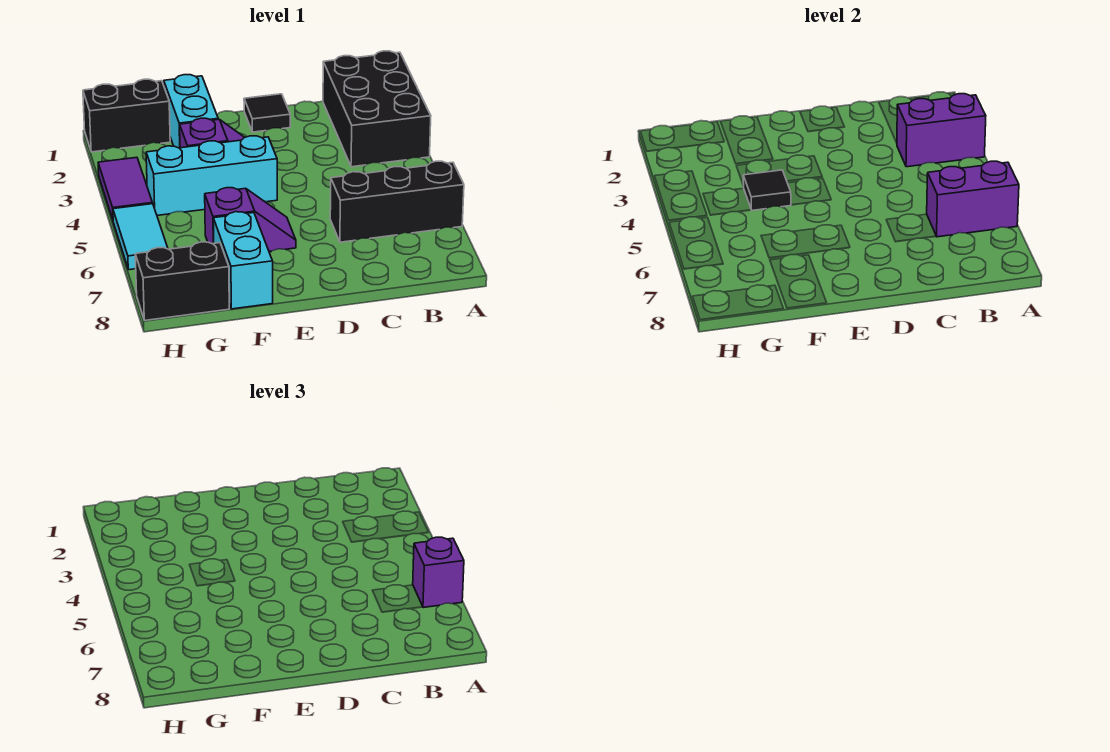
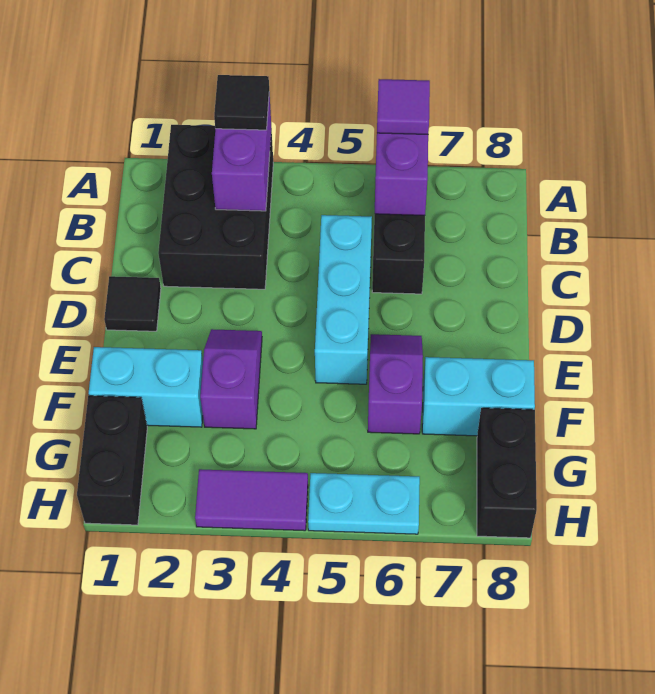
black 2x3 brick [323,51,431,167] -> black 2x3 brick turned to [158,125,273,289]
purple 1x1 brick [413,537,464,608] -> purple 1x1 tile [377,79,430,134]
cyan 1x3 brick [146,136,277,215] -> cyan 1x3 brick moved to [315,215,372,384]
black 1x1 tile [743,170,791,211] -> black 1x1 tile moved to [214,75,269,130]
cyan 1x2 tile [113,204,168,270] -> cyan 1x2 plate [308,473,420,534]

